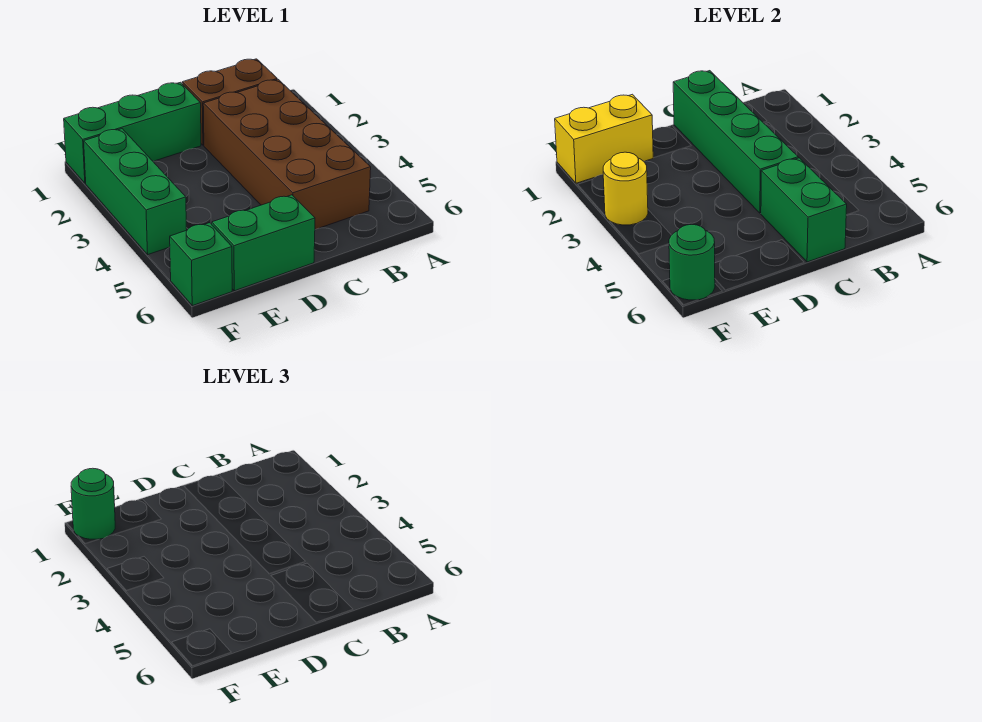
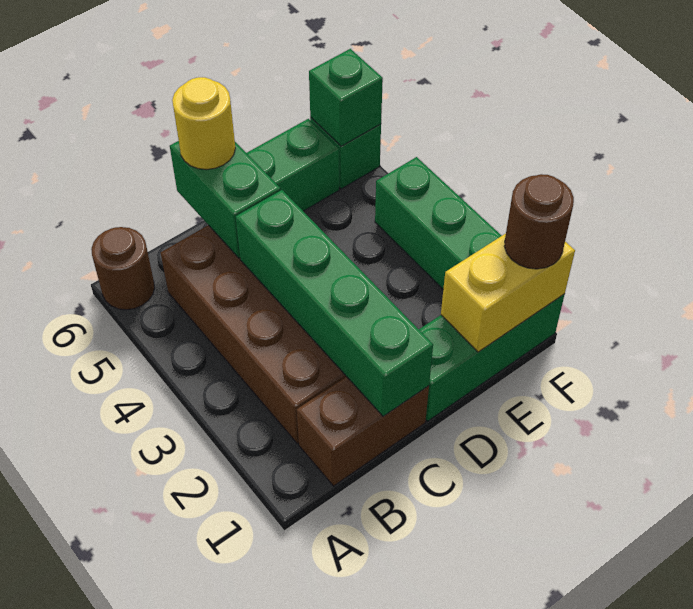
none -> brown 1x1 round brick [91,227,155,310]
green 1x1 round brick [71,468,115,539] -> brown 1x1 round brick [504,174,574,269]
yellow 1x1 round brick [603,152,648,225] -> yellow 1x1 round brick moved to [172,77,235,170]
green 1x1 round brick [669,225,715,300] -> green 1x1 brick [309,49,383,146]

